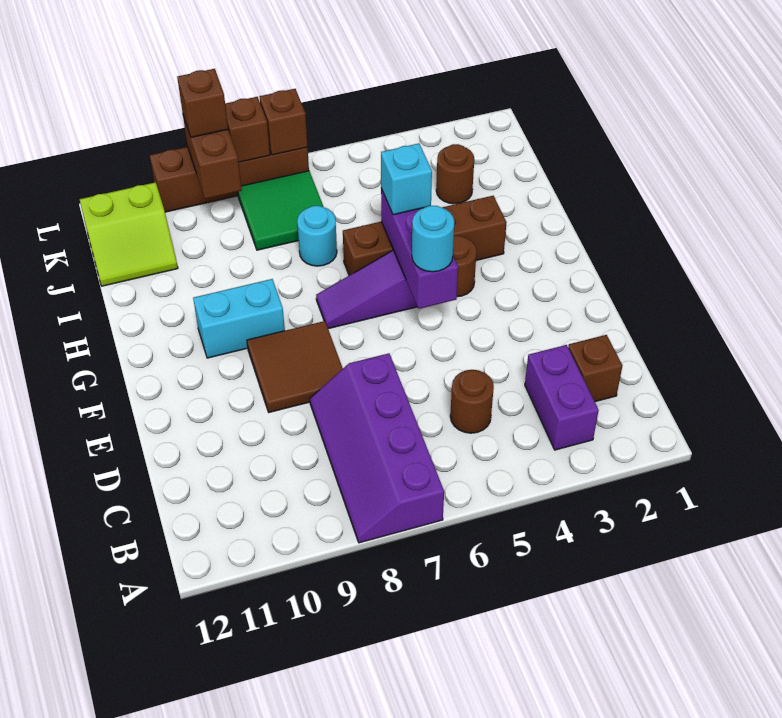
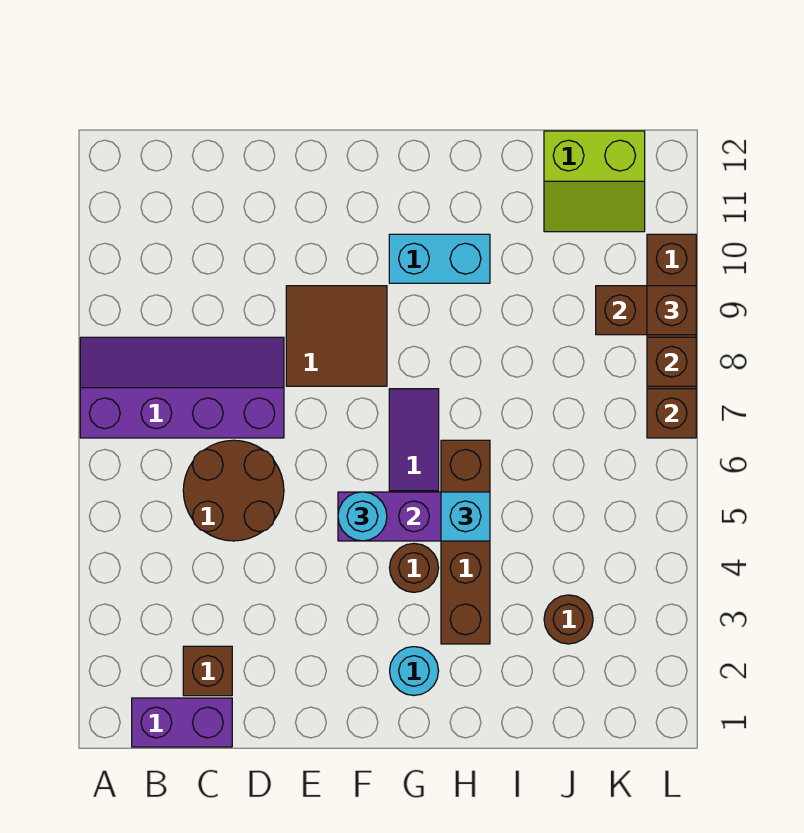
purple 1x2 brick [525,345,599,450] -> purple 1x2 brick moved to [132,698,232,747]
brown 1x1 round brick [450,370,494,433] -> brown 2x2 round brick [183,440,284,541]
cyan 1x2 brick [193,279,285,358] -> cyan 1x2 brick turned to [389,234,490,283]
cyan 1x1 round brick [297,206,337,266] -> cyan 1x1 round brick moved to [390,647,438,695]
green 2x2 tile [238,171,324,250] -> none
lime 2x2 slope [80,182,178,286] -> lime 2x2 slope turned to [544,131,645,232]

